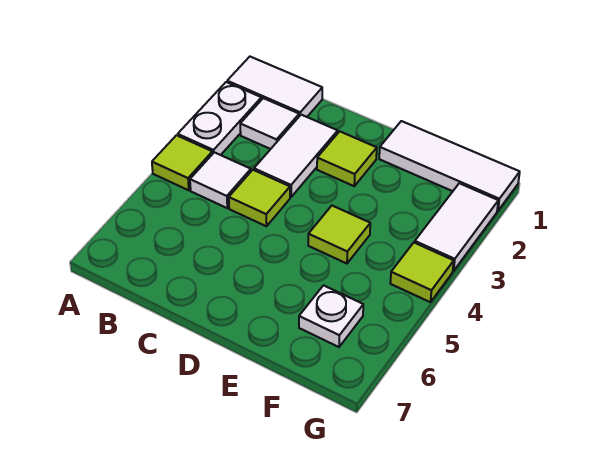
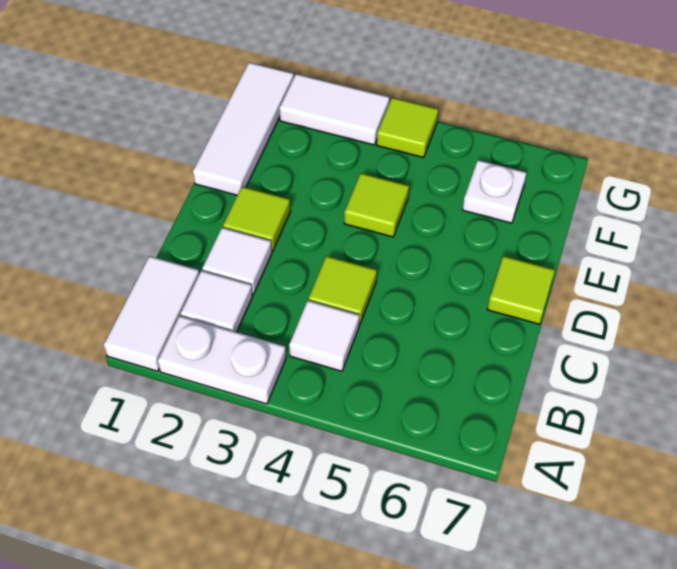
lime 1x1 tile [152,135,213,190] -> lime 1x1 tile moved to [487,256,555,324]
white 1x2 tile [254,115,338,197] -> white 1x1 tile [202,228,272,294]

